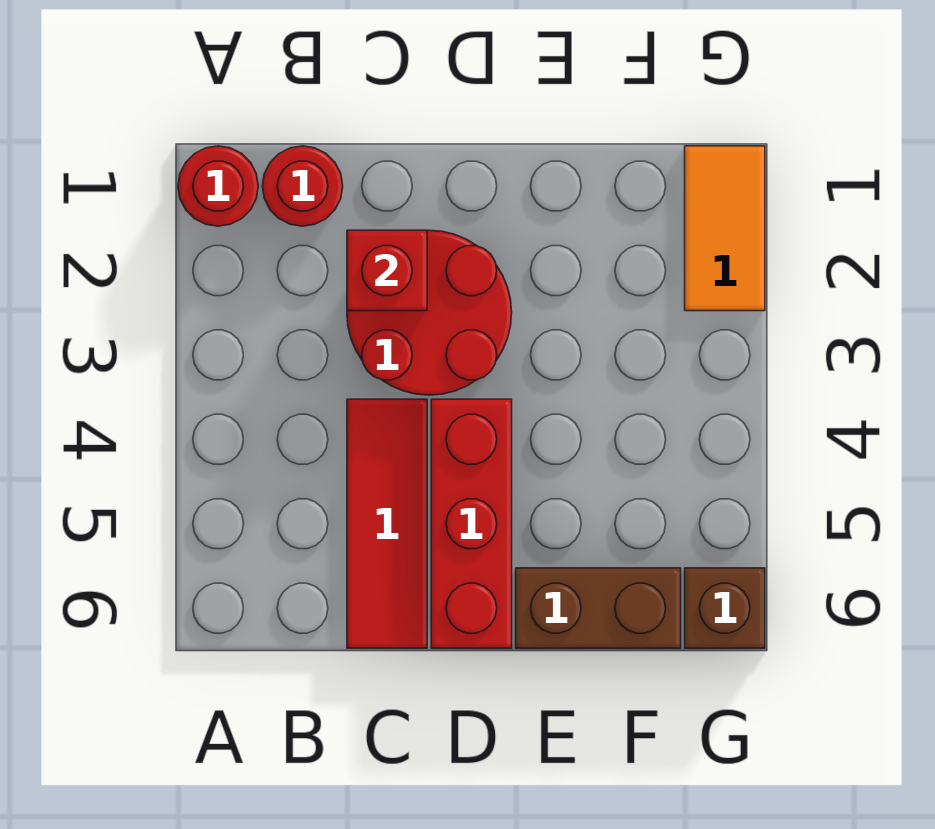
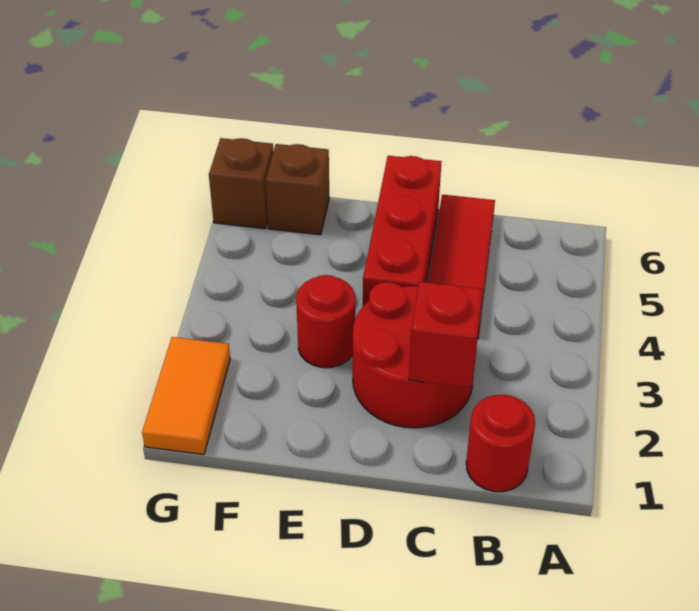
red 1x1 round brick [178,146,258,226] -> red 1x1 round brick moved to [296,275,355,368]
brown 1x2 brick [516,568,681,648] -> brown 1x1 brick [265,144,329,235]

